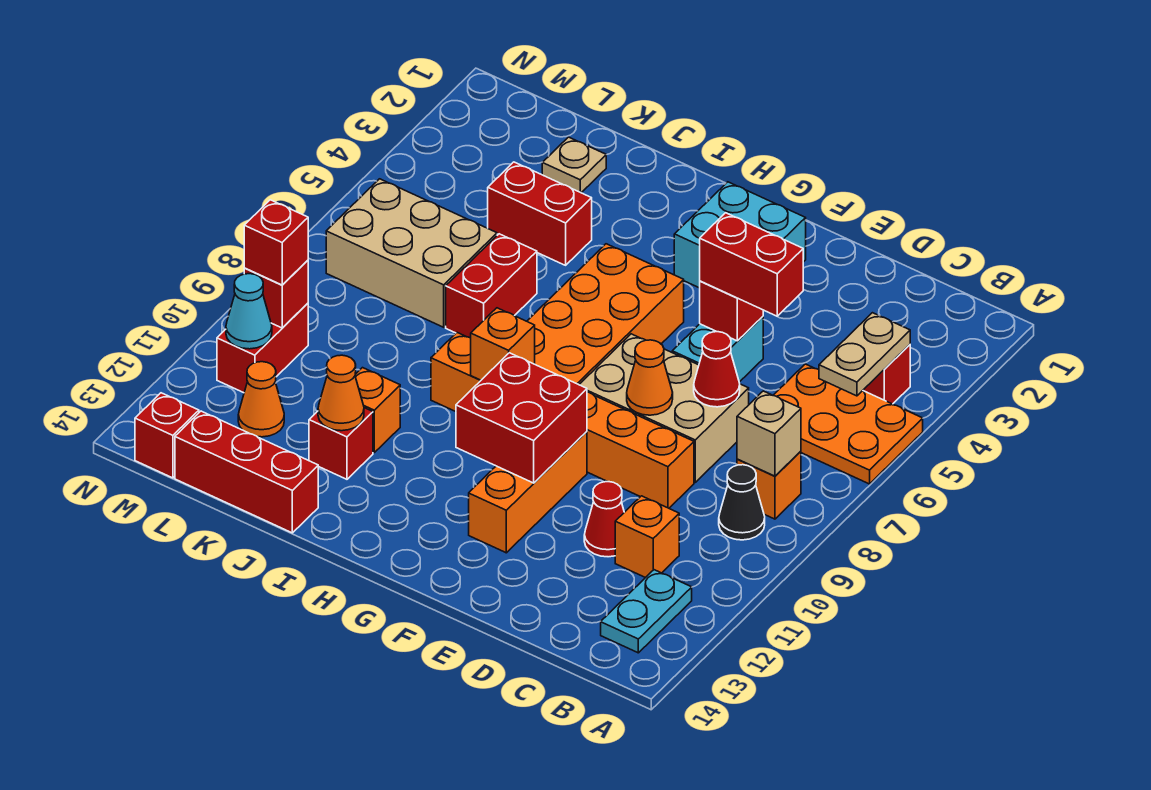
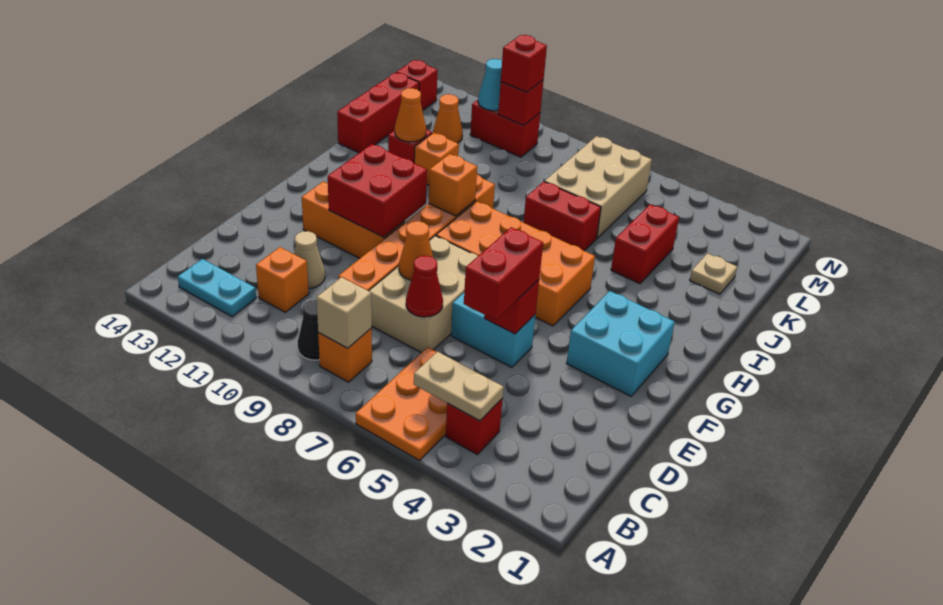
red 1x1 cone [584,482,624,557] -> tan 1x1 cone [294,231,325,288]

